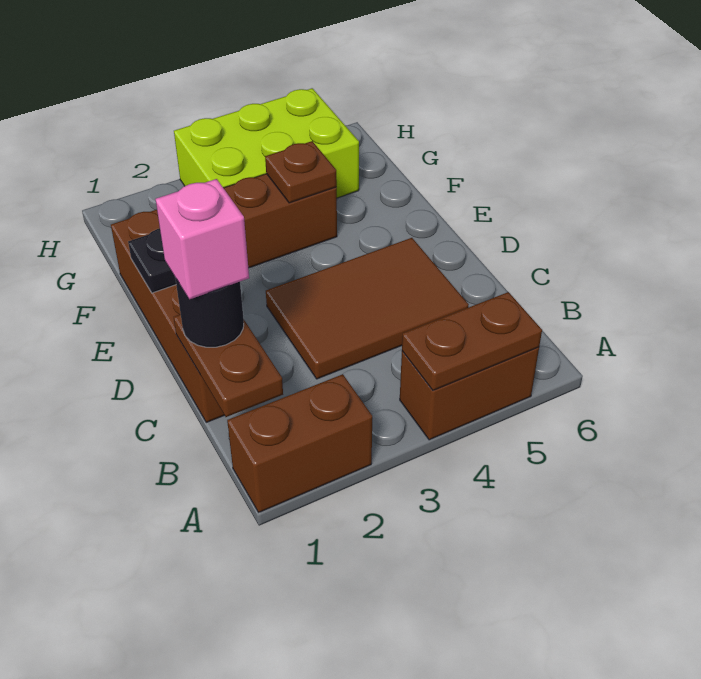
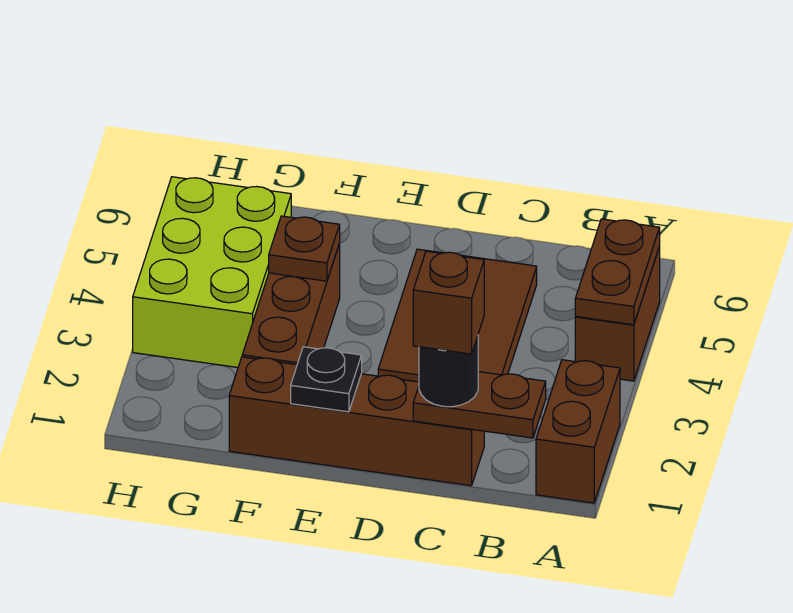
pink 1x1 brick [155,179,249,299] -> brown 1x1 brick [413,251,484,354]

